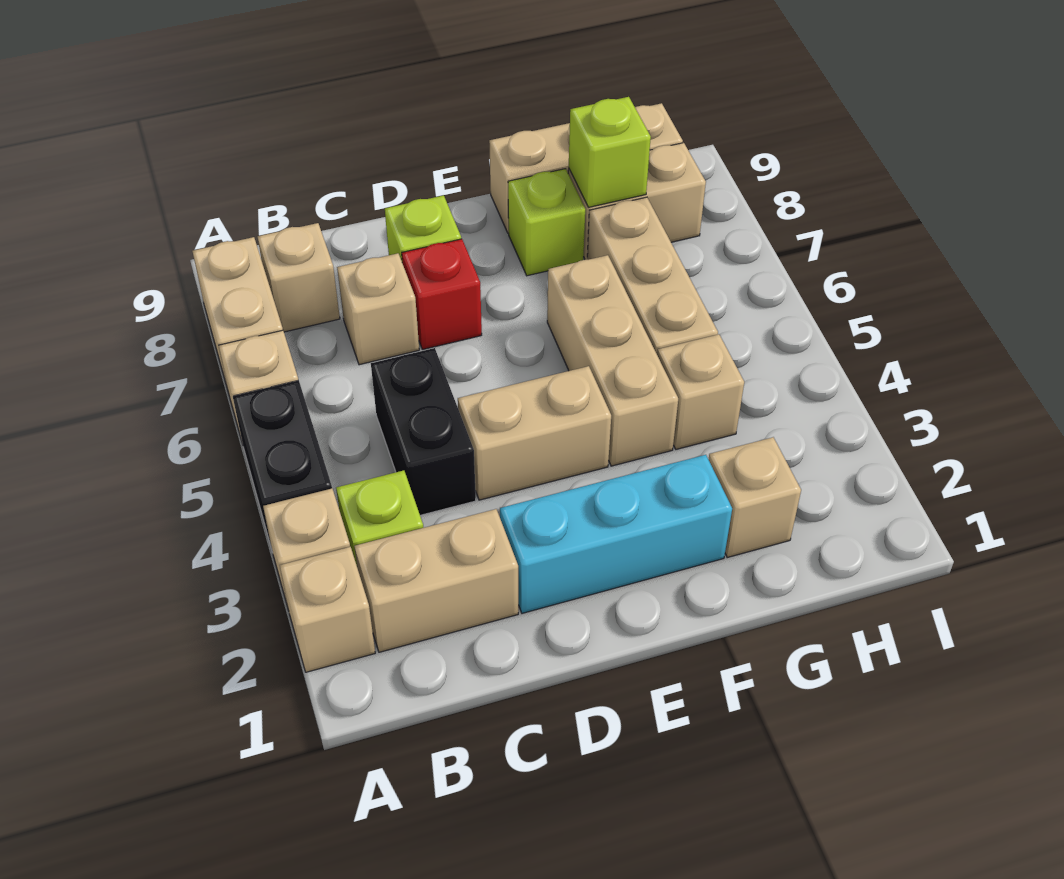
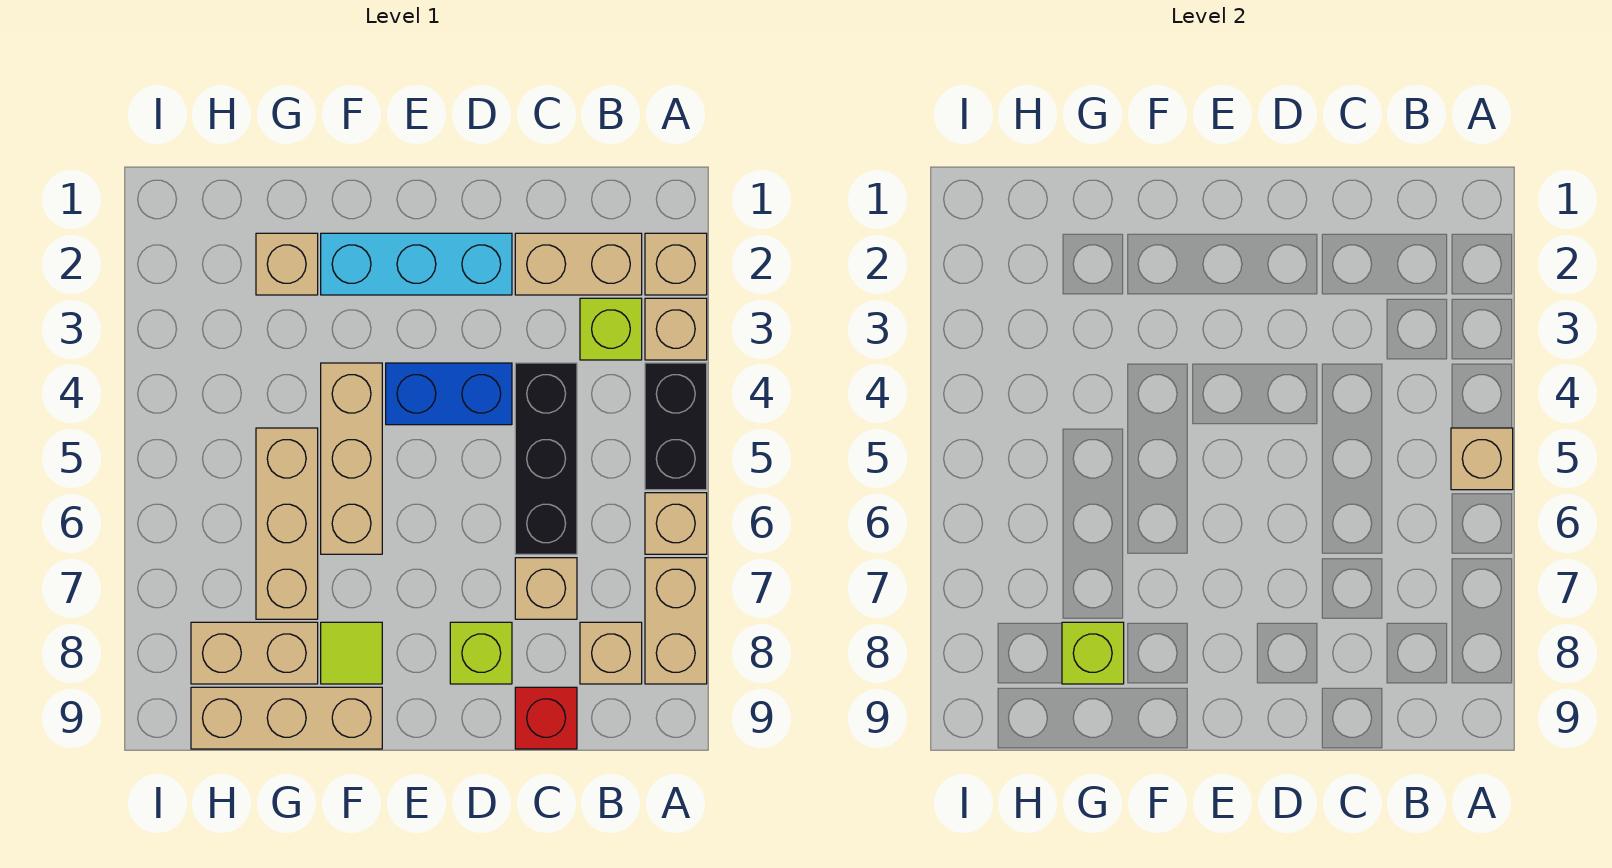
black 1x2 brick [371,348,476,515] -> black 1x3 brick [515,363,577,554]
tan 1x2 brick [458,366,611,500] -> blue 1x2 brick [386,363,512,425]
red 1x1 brick [402,239,482,350] -> red 1x1 brick moved to [515,687,577,749]
lime 1x1 brick [508,169,585,276] -> lime 1x1 tile [321,622,382,684]
tan 1x1 brick [657,334,744,449] -> tan 1x1 brick moved to [1451,428,1513,490]

